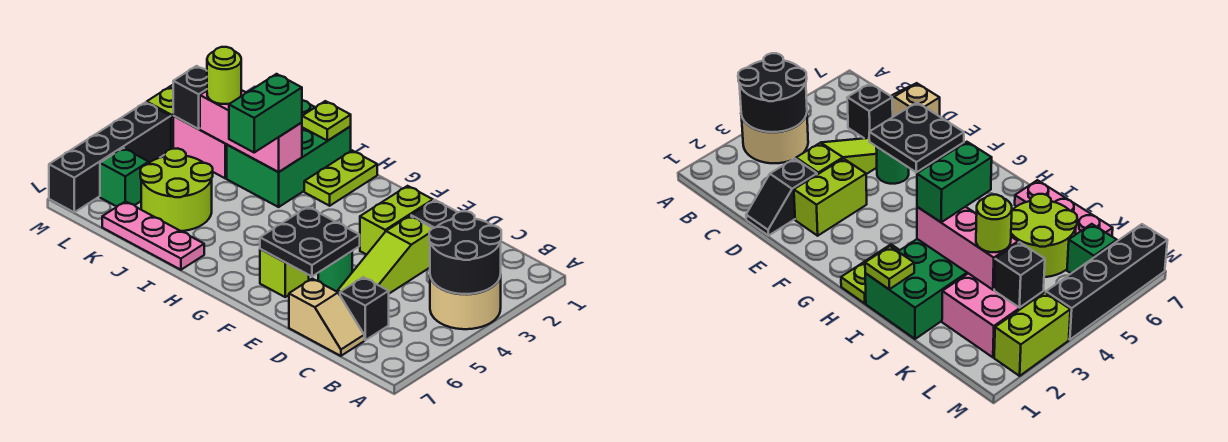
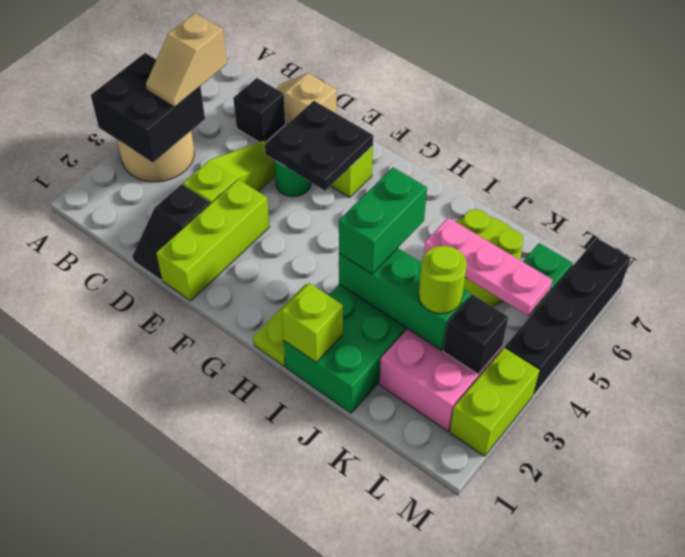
black 2x2 round brick [429,211,501,294] -> black 2x2 brick [91,53,205,163]
none -> tan 1x2 slope [146,13,227,107]
lime 1x2 brick [360,186,433,255] -> lime 1x3 brick [156,179,270,301]
lime 1x1 plate [302,101,351,141] -> lime 1x1 brick [282,283,343,362]
pink 1x3 brick [200,90,302,172] -> green 1x3 brick [339,248,471,350]
pink 1x3 plate [102,201,204,270] -> pink 1x3 plate moved to [424,218,552,316]

